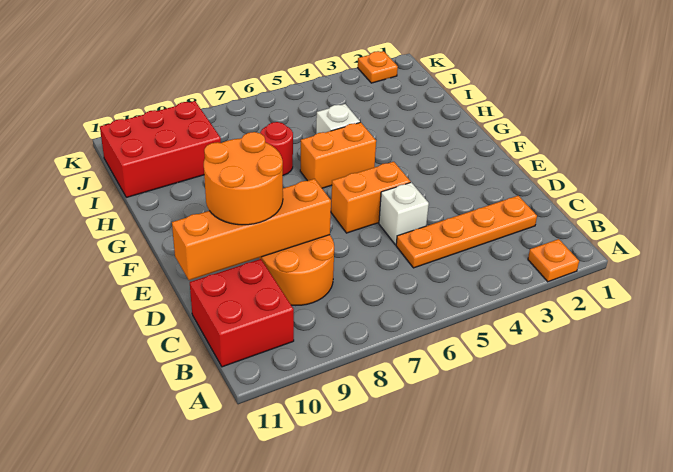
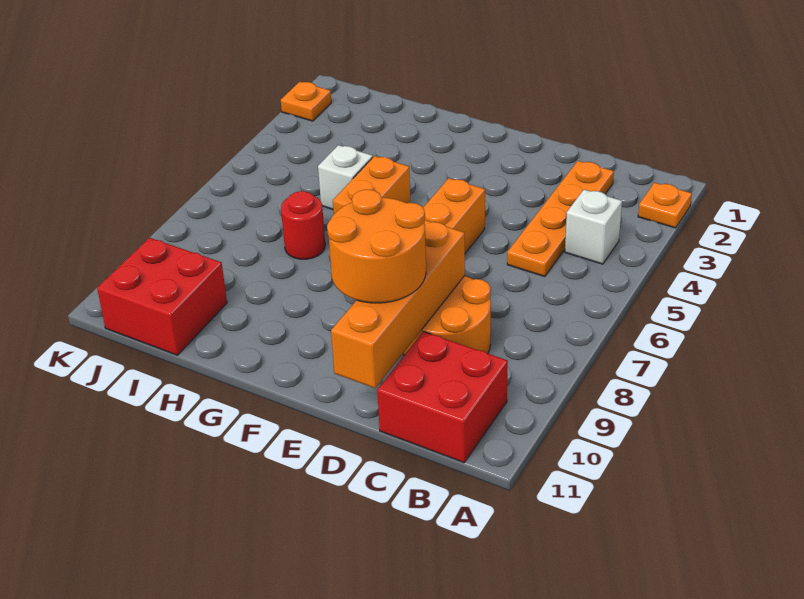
white 1x1 brick [379,182,429,245] -> white 1x1 brick moved to [565,190,622,264]
red 2x3 brick [100,101,221,197] -> red 2x2 brick [97,238,227,355]

